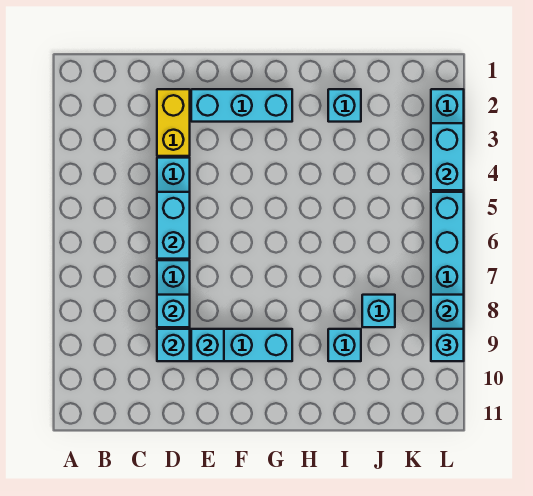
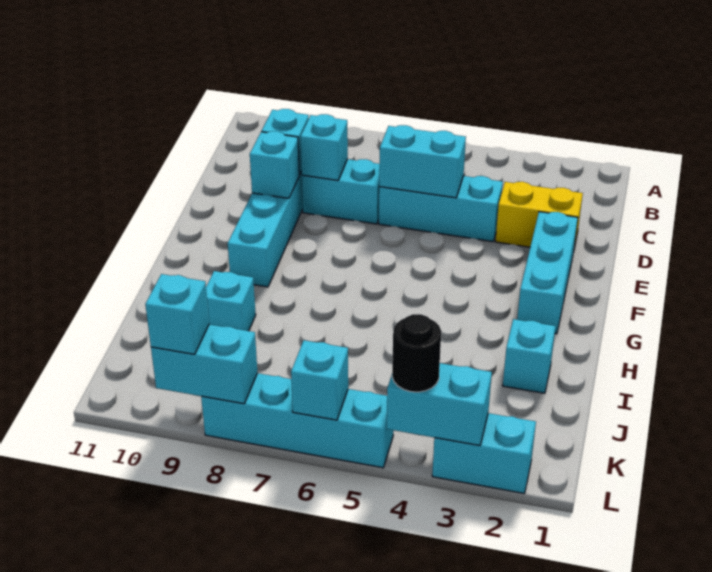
cyan 1x1 brick [362,295,395,327] -> cyan 1x1 brick moved to [291,340,348,420]
none -> black 1x1 round brick [392,314,441,392]

